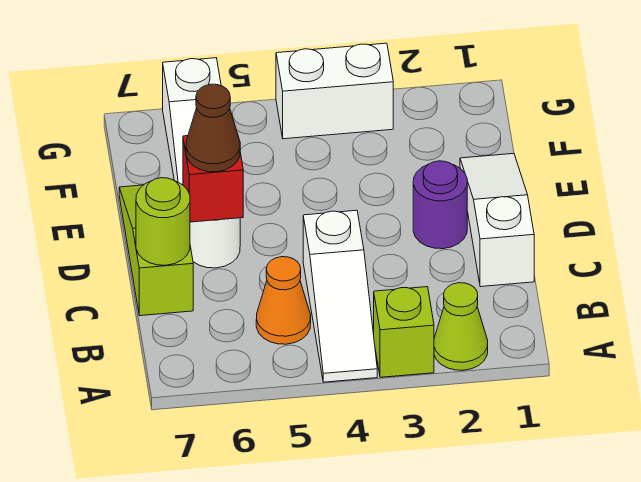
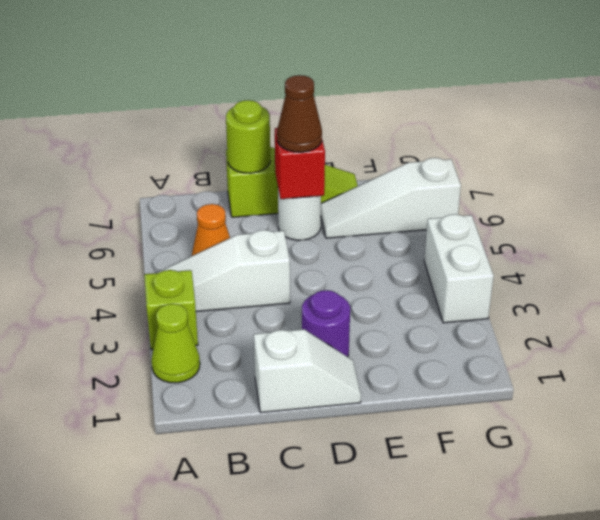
white 1x3 slope [460,154,534,287] -> white 1x2 slope [254,329,361,413]

